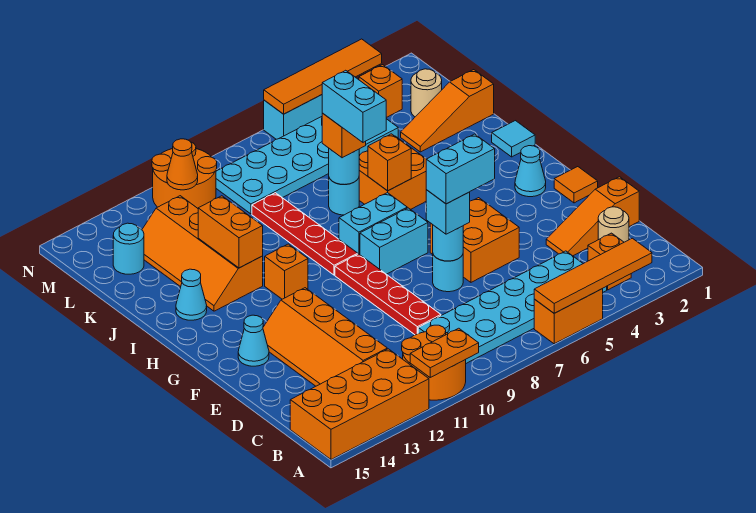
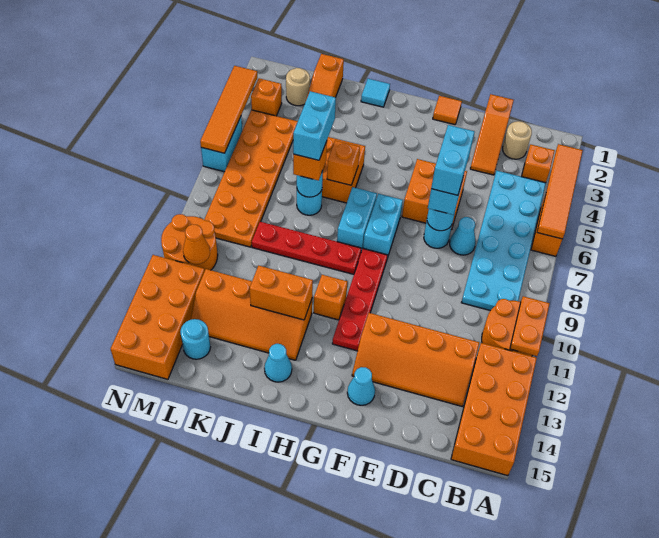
red 1x4 plate [335,254,441,335] -> red 1x4 plate turned to [332,249,388,351]
cyan 1x1 cone [515,146,546,197] -> cyan 1x1 cone moved to [450,217,476,255]
cyan 1x2 brick [322,70,386,142] -> cyan 1x2 brick turned to [293,91,336,160]
cyan 2x6 plate [216,117,398,214] -> orange 2x6 plate [204,110,298,247]
none -> orange 2x4 brick [111,255,205,379]

